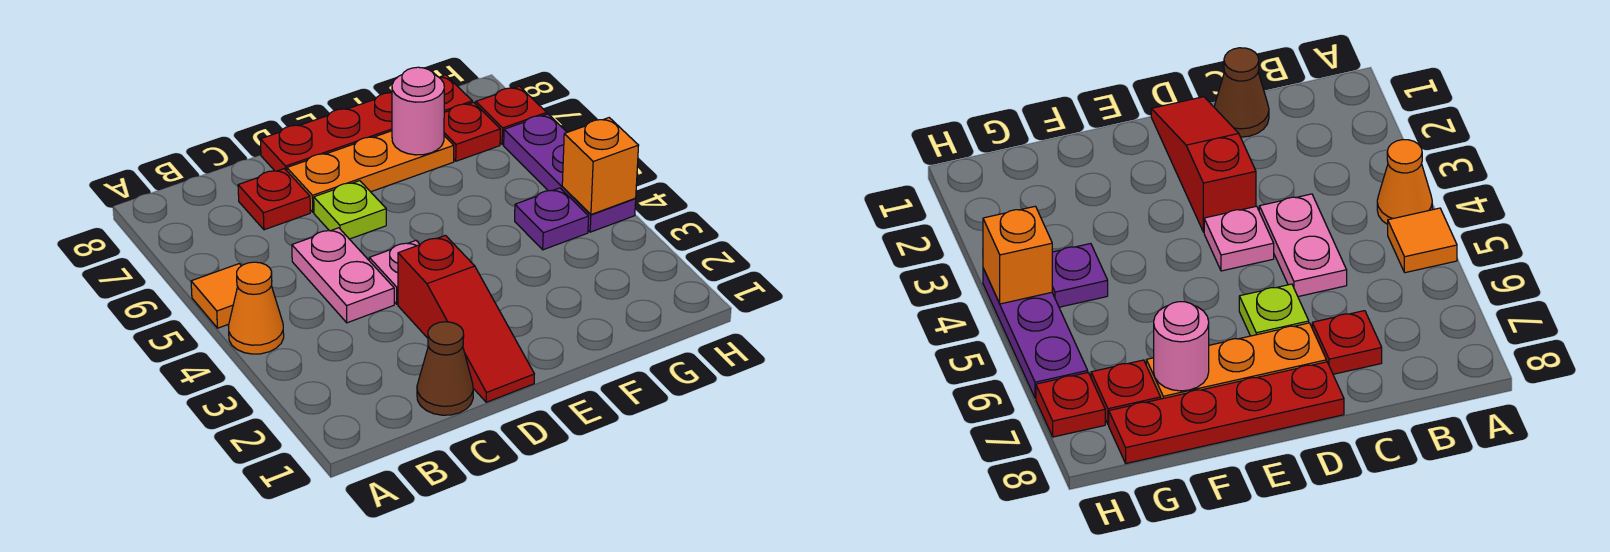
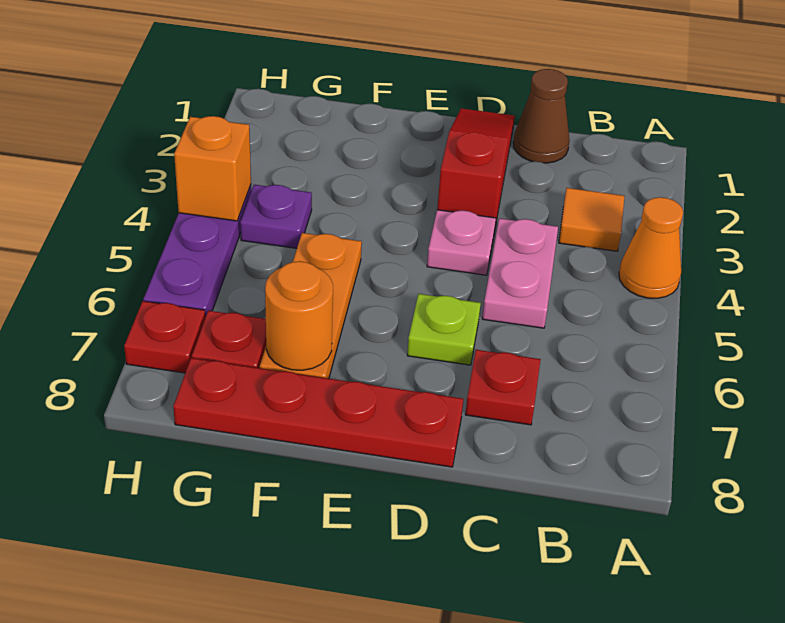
orange 1x1 tile [191,264,241,328] -> orange 1x1 tile moved to [559,188,624,251]
orange 1x3 plate [287,131,454,212] -> orange 1x3 plate turned to [260,233,362,379]
pink 1x1 round brick [392,67,444,155] -> orange 1x1 round brick [265,261,333,370]

